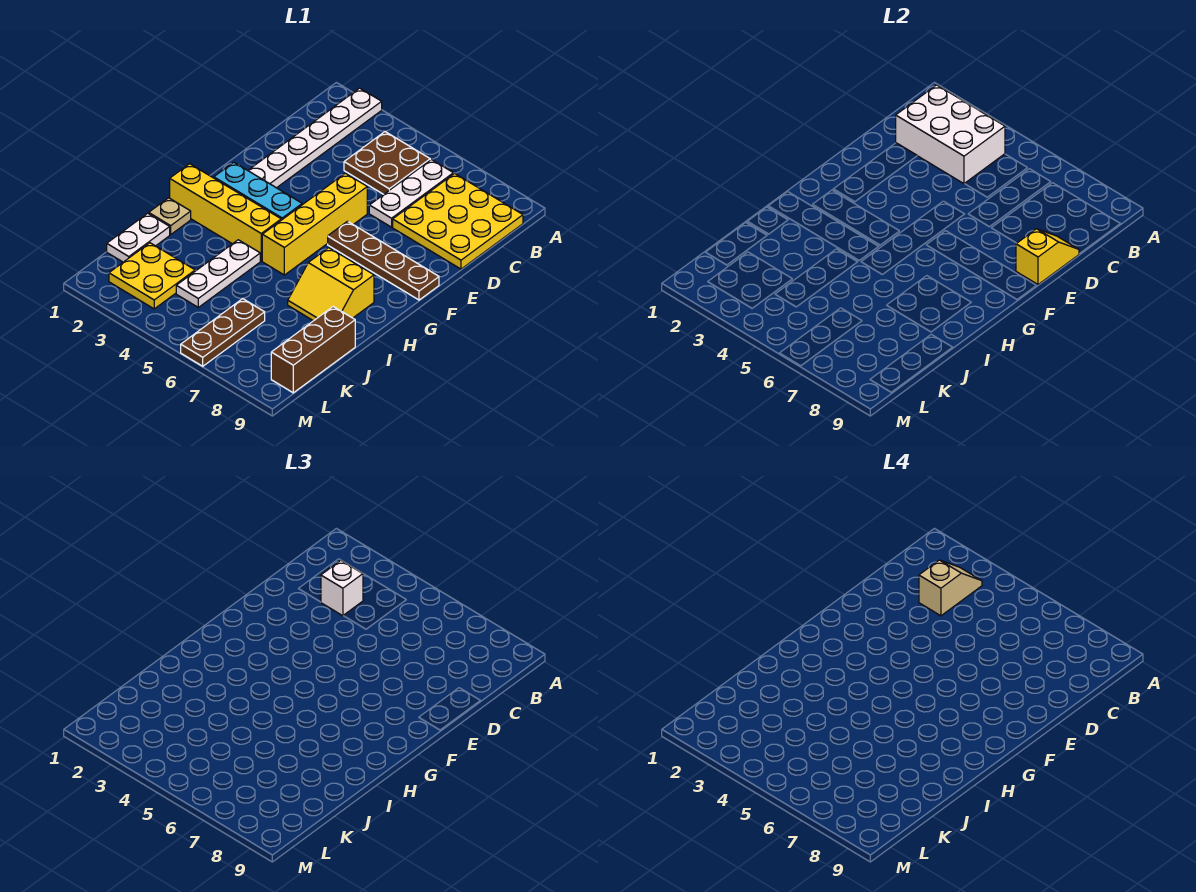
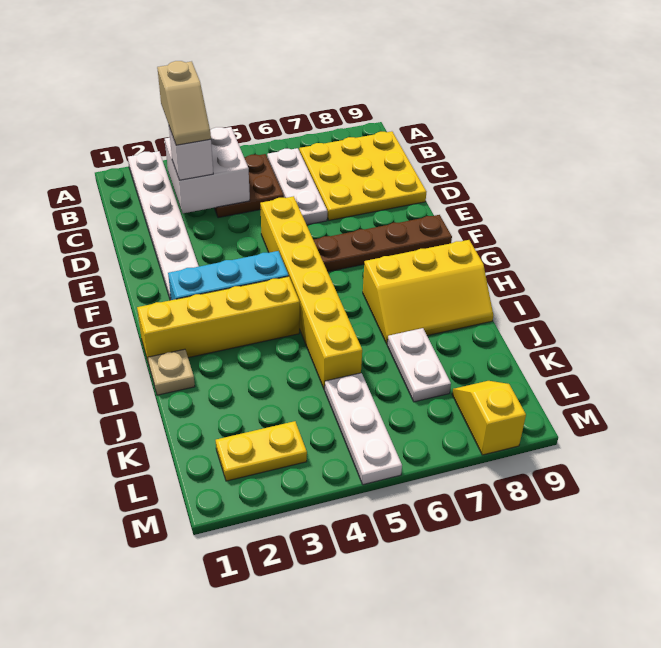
white 2x3 brick [896,85,1005,184] -> white 2x2 brick [165,127,250,213]
tan 1x2 slope [919,560,982,616] -> tan 1x2 slope turned to [157,61,211,145]
yellow 1x2 slope [1016,229,1079,285] -> yellow 1x2 slope moved to [452,381,526,455]
yellow 1x4 brick [262,173,367,275] -> yellow 1x6 brick [260,196,362,390]
yellow 2x2 slope [288,248,374,321] -> yellow 2x3 slope [363,240,493,344]
white 1x3 plate [176,240,260,307] -> white 1x3 plate moved to [325,373,402,485]
white 1x2 plate [107,213,170,262] -> white 1x2 plate moved to [387,328,451,402]
brown 1x3 brick [271,307,355,393] -> none
yellow 2x2 plate [109,243,195,309] -> yellow 1x2 plate [216,421,307,481]
brown 1x3 plate [181,299,265,366] -> none

